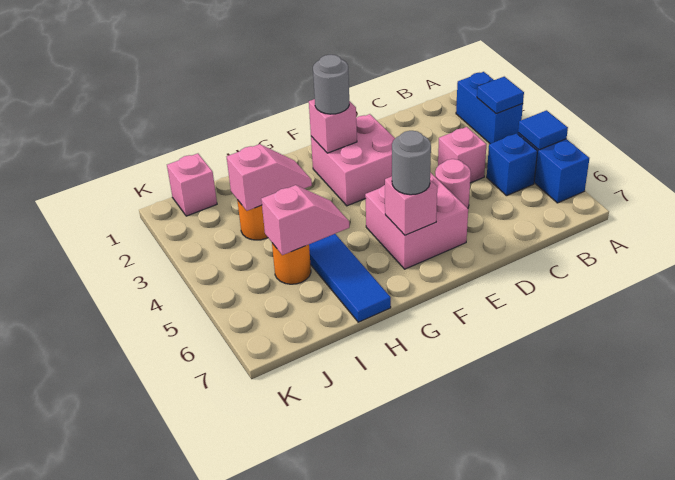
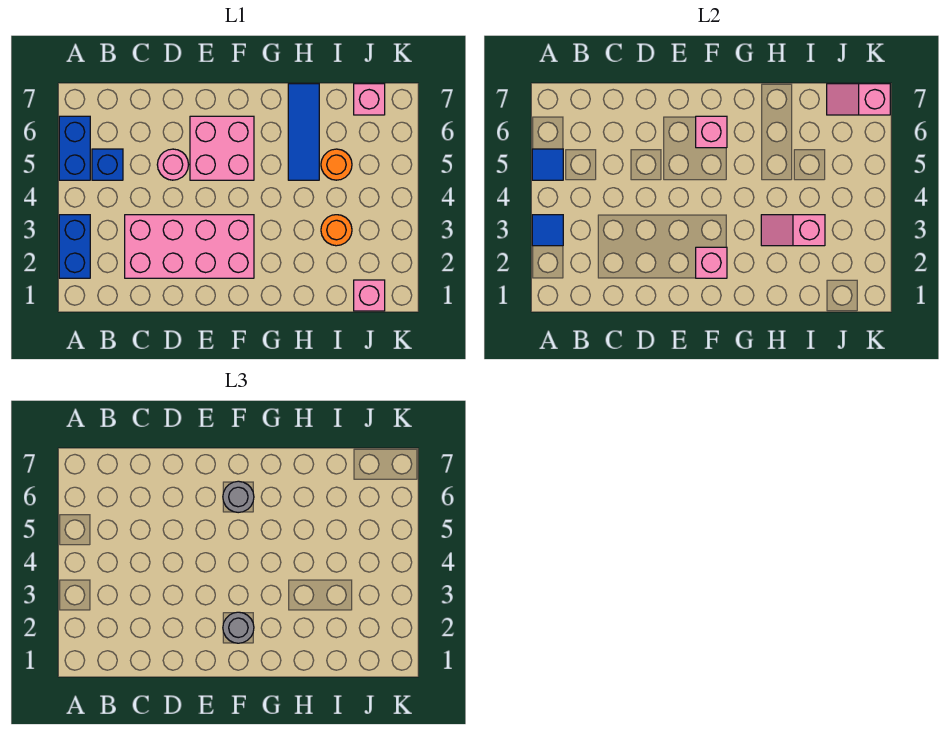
pink 1x1 brick [438,127,486,183] -> pink 1x1 brick moved to [354,84,385,115]
pink 2x2 brick [311,114,395,206] -> pink 2x4 brick [125,215,254,278]
pink 1x2 slope [261,185,349,255] -> pink 1x2 slope moved to [827,84,890,115]

